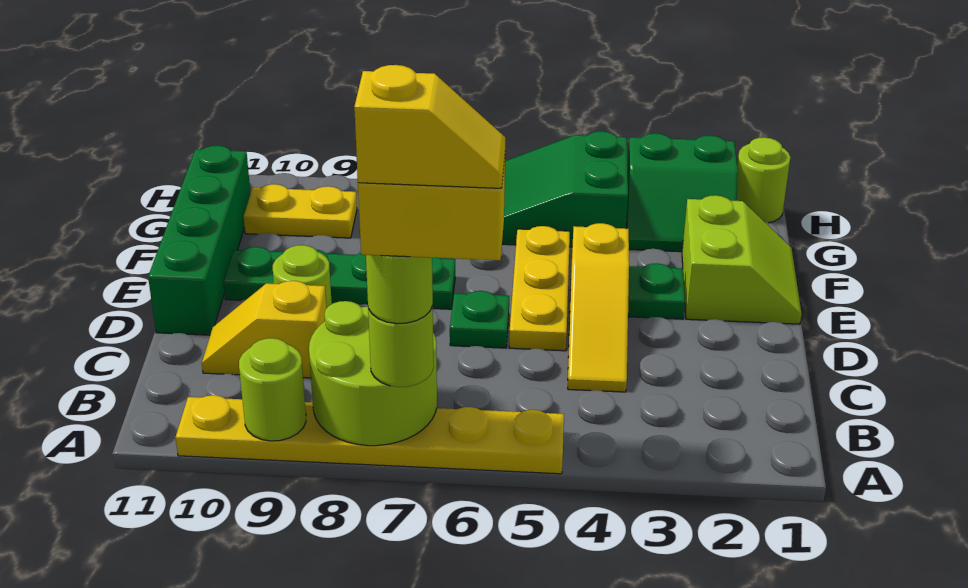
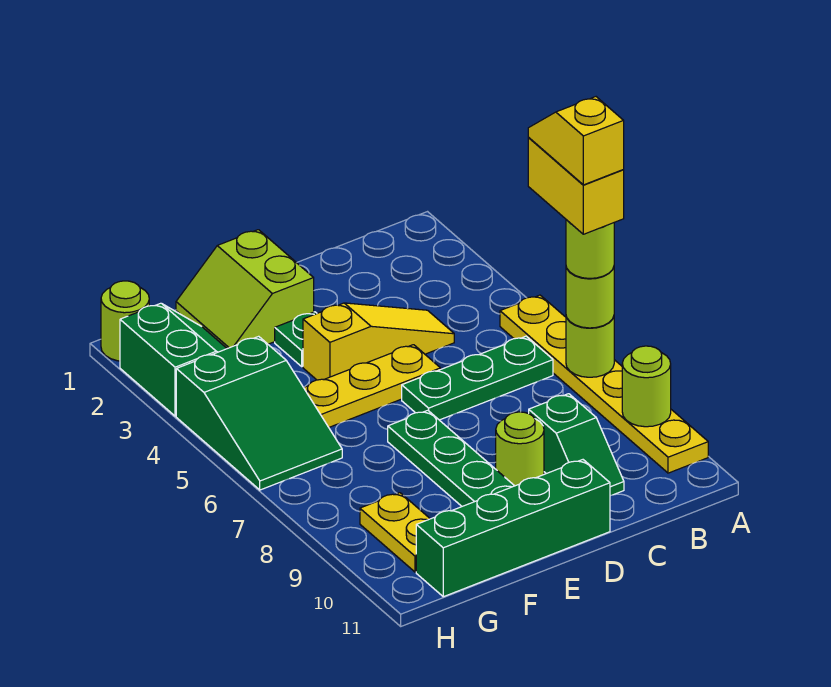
lime 2x2 round brick [309,301,437,446] -> lime 1x1 round brick [566,317,614,377]
yellow 1x2 slope [202,281,327,378] -> green 1x2 slope [529,394,624,496]
green 1x1 plate [450,291,509,348] -> green 1x3 plate [402,336,553,420]
lime 2x2 slope [682,195,802,324] -> lime 2x2 slope turned to [176,230,314,349]

